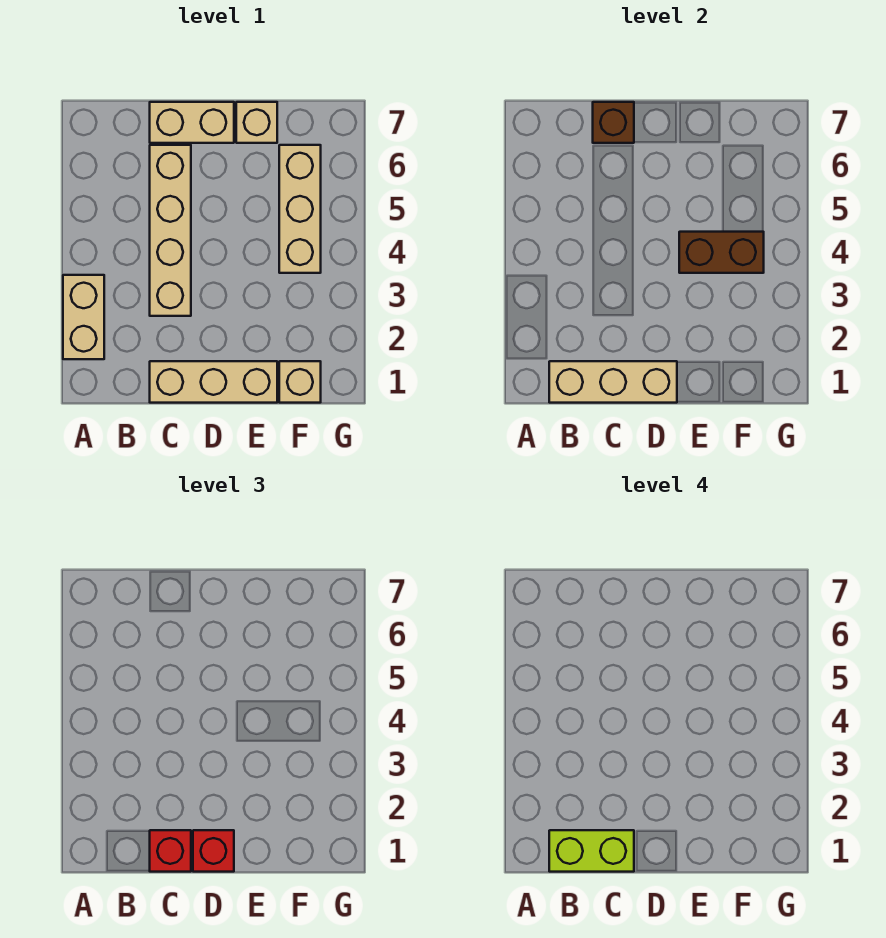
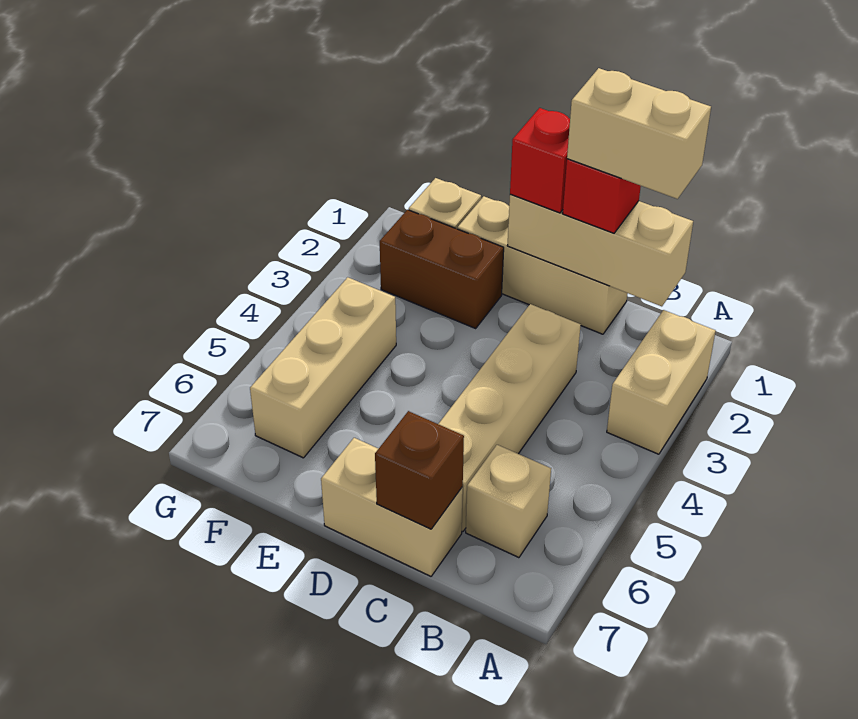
lime 1x2 brick [549,830,634,872] -> tan 1x2 brick [567,68,711,199]
brown 1x2 brick [679,232,764,273] -> brown 1x2 brick moved to [380,210,504,328]
tan 1x1 brick [236,102,277,143] -> tan 1x1 brick moved to [466,445,551,558]

